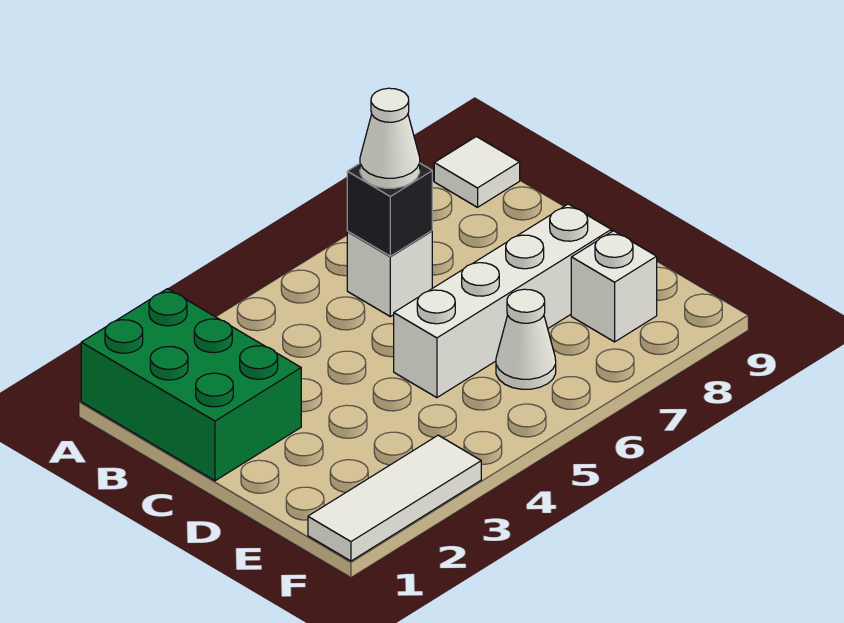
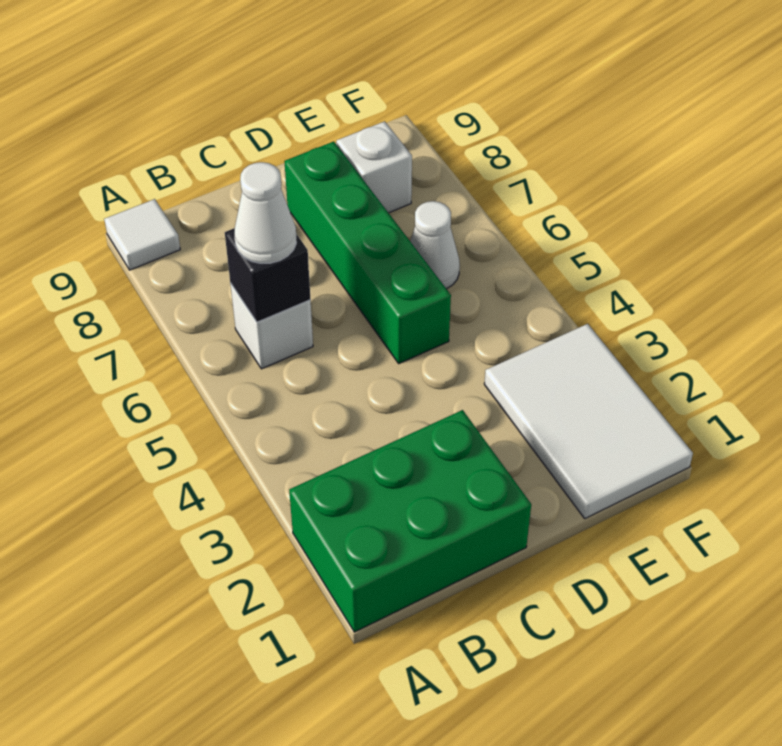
white 1x4 brick [394,204,611,398] -> green 1x4 brick [284,141,451,364]
white 1x3 tile [308,435,481,561] -> white 2x3 tile [484,324,693,518]

